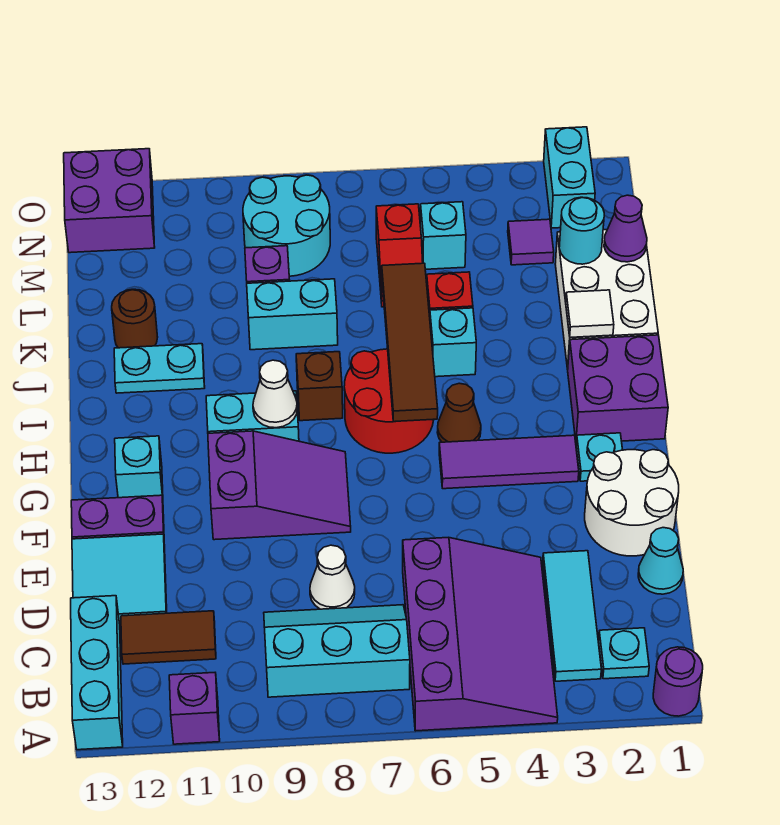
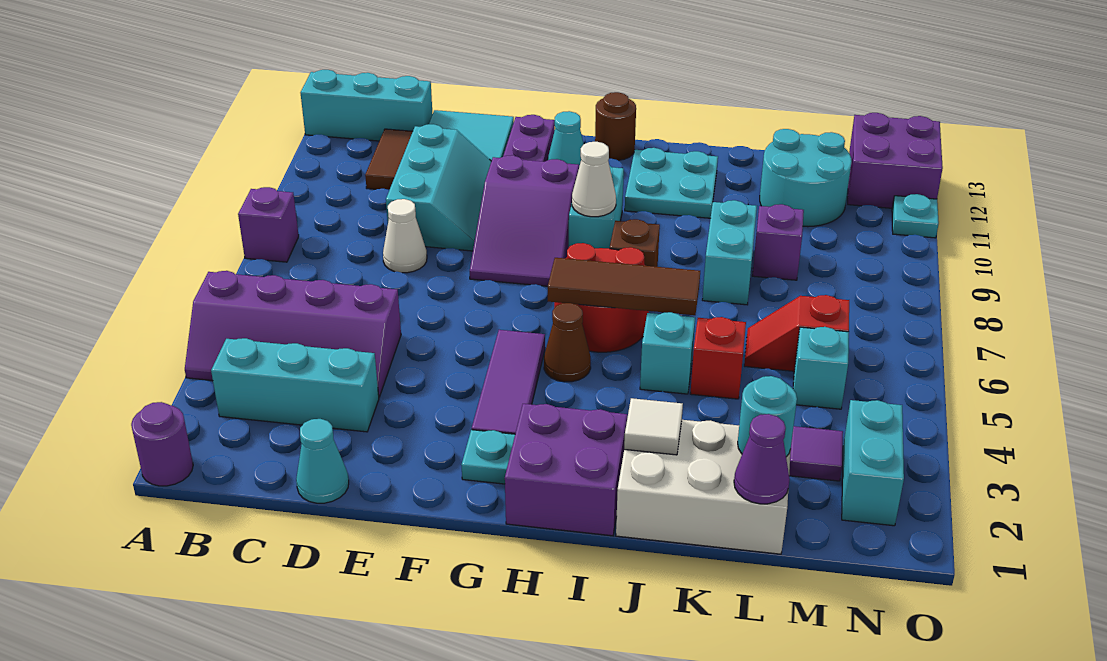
purple 3x4 slope [403,537,558,731] -> purple 2x4 slope [185,271,401,397]
purple 1x1 brick [169,673,220,744] -> purple 1x1 brick moved to [238,187,299,262]
cyan 1x1 plate [598,628,649,679] -> cyan 1x1 plate moved to [892,194,939,238]
cyan 1x3 tile [543,551,601,681] -> cyan 1x3 brick [211,338,379,432]
cyan 2x3 slope [264,605,410,697] -> cyan 2x3 slope moved to [386,124,491,251]
white 2x2 round brick [585,450,679,556] -> none
cyan 1x1 brick [115,436,163,498] -> cyan 1x1 cone [547,111,584,166]
brown 1x4 tile [382,263,438,422] -> brown 1x3 tile [548,258,700,315]
cyan 1x2 plate [114,344,205,393] -> cyan 2x2 plate [625,148,718,218]
brown 1x1 round brick [112,289,158,348] -> brown 1x1 round brick moved to [595,92,636,160]
cyan 2x2 round brick [243,175,330,276] -> cyan 2x2 round brick moved to [760,129,852,227]
cyan 1x2 brick [544,127,595,228] -> cyan 1x2 brick turned to [842,400,904,526]

